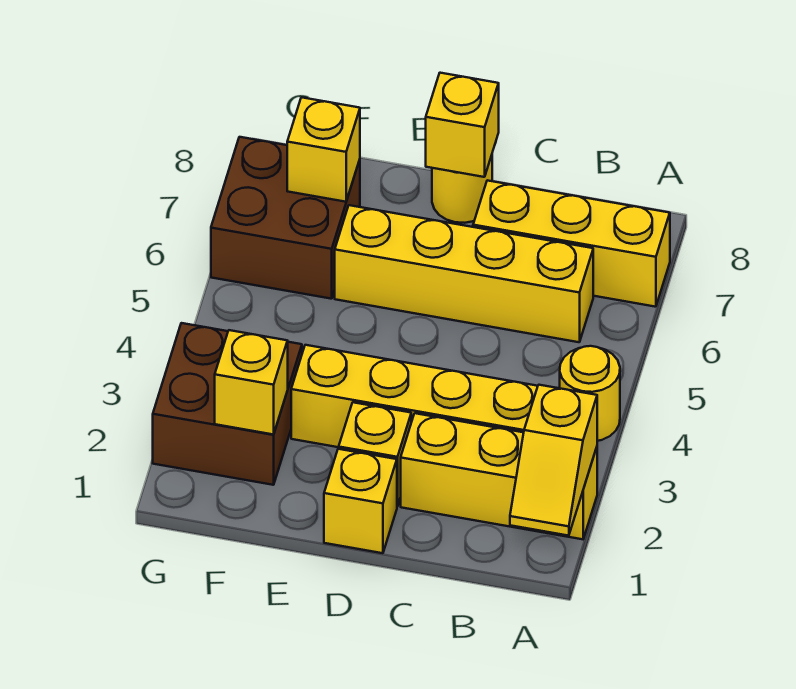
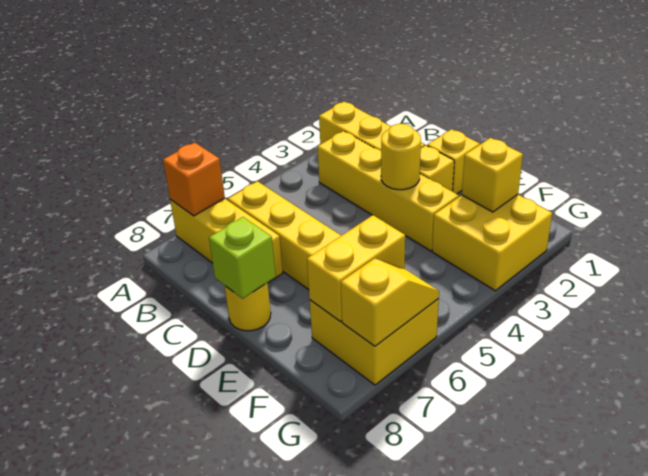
yellow 1x2 slope [510,385,597,536] -> yellow 1x2 slope moved to [341,258,439,346]
yellow 1x1 round brick [560,346,620,441] -> yellow 1x1 round brick moved to [381,124,421,190]
none -> orange 1x1 brick [163,143,225,216]
yellow 1x1 brick [426,73,499,177] -> lime 1x1 brick [209,217,276,299]
brown 2x2 brick [153,323,302,485] -> yellow 2x2 brick [432,195,552,291]
brown 2x2 brick [211,137,360,299] -> yellow 2x2 brick [310,299,439,385]
yellow 1x1 brick [287,97,360,202] -> yellow 1x2 brick [307,215,405,322]

